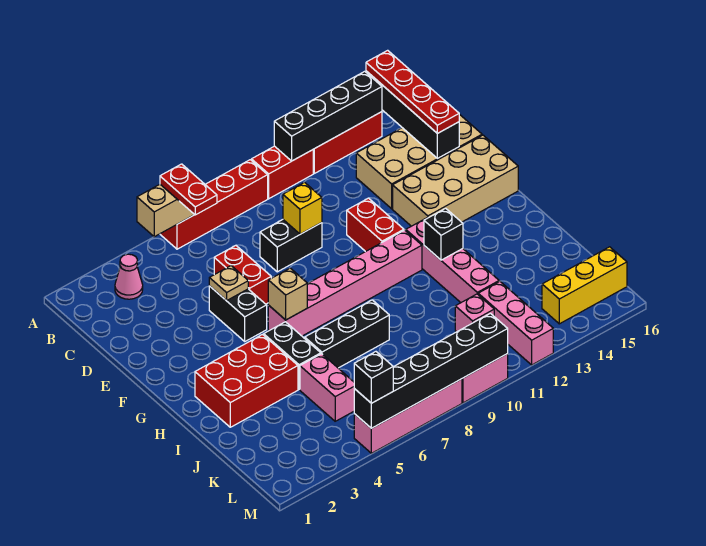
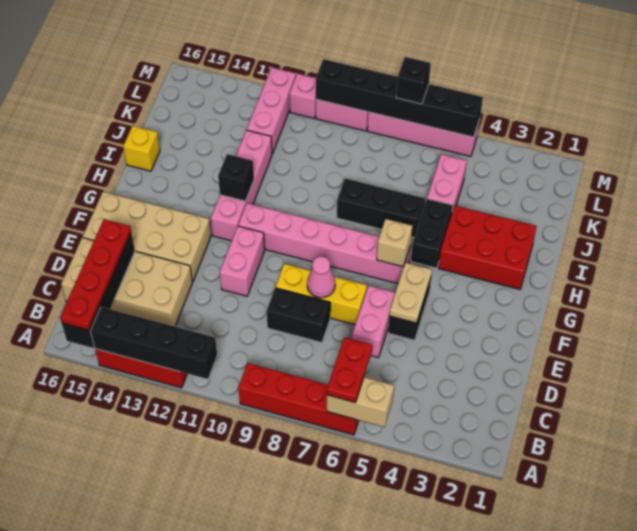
red 1x2 brick [251,146,313,199] -> none
pink 1x1 cone [115,254,143,299] -> pink 1x1 cone moved to [307,257,335,298]
red 1x2 brick [214,245,271,304] -> pink 1x2 brick [352,286,395,358]
yellow 1x1 brick [283,182,322,234] -> yellow 1x1 brick moved to [123,126,160,171]
tan 1x1 plate [209,266,248,301] -> tan 1x2 plate [389,263,432,323]
red 1x2 brick [347,198,404,252] -> pink 1x2 brick [220,226,265,296]
pink 1x1 brick [455,294,494,332] -> pink 1x1 brick moved to [289,74,316,118]
yellow 1x3 brick [542,247,627,324] -> yellow 1x3 brick moved to [276,264,367,325]
black 1x1 brick [354,352,393,403] -> black 1x1 brick moved to [396,57,431,104]

